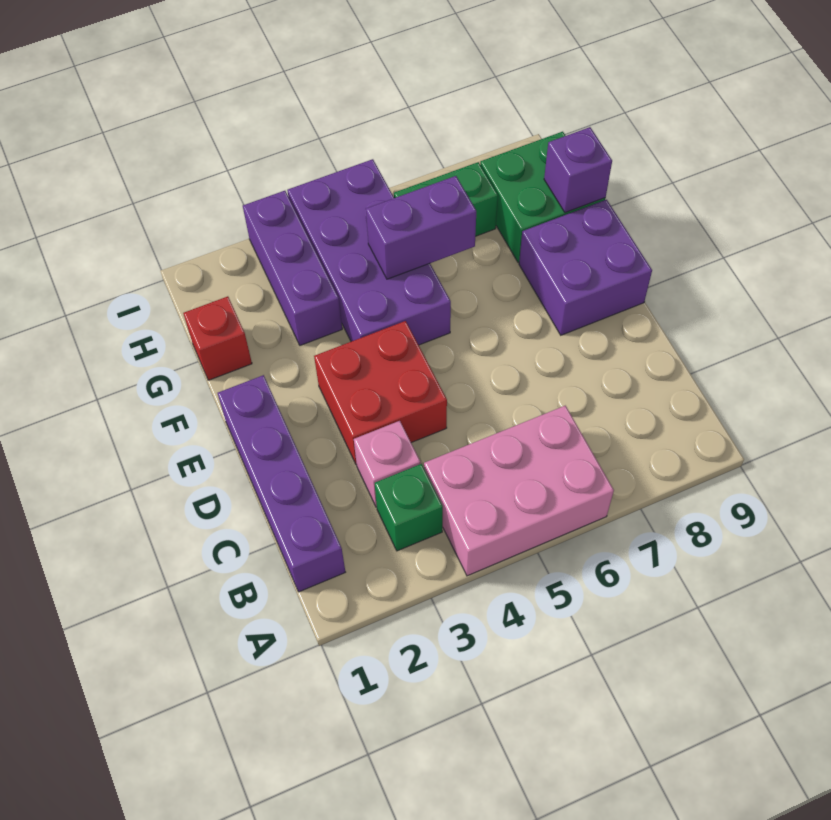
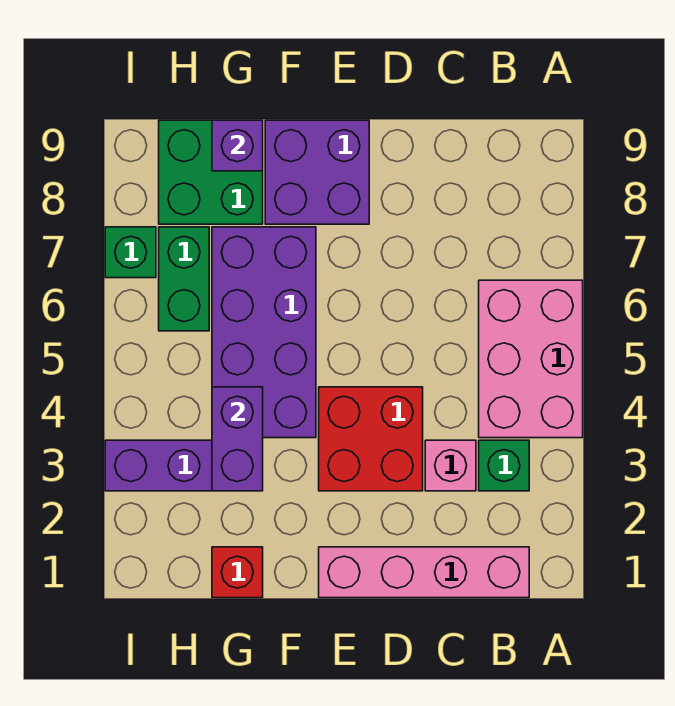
purple 1x4 brick [218,375,345,592] -> pink 1x4 brick [319,547,529,598]
purple 2x4 brick [287,159,451,345] -> purple 2x4 brick turned to [212,227,316,438]
purple 1x2 brick [366,176,476,279] -> purple 1x2 brick moved to [212,387,263,491]
none -> green 1x1 brick [105,227,156,278]

